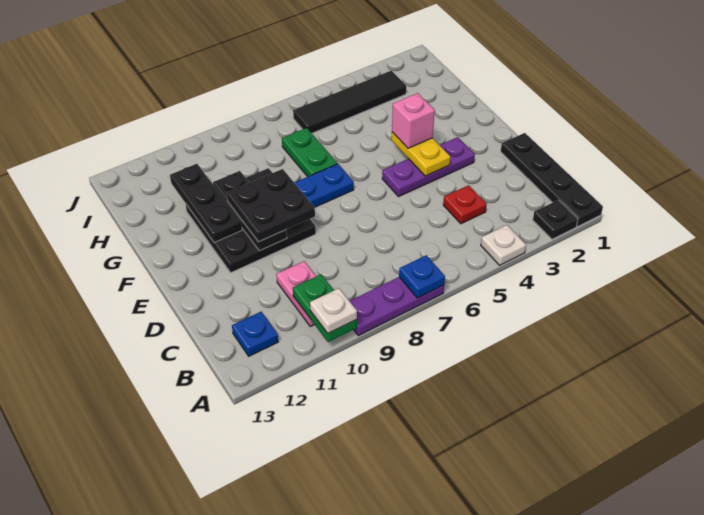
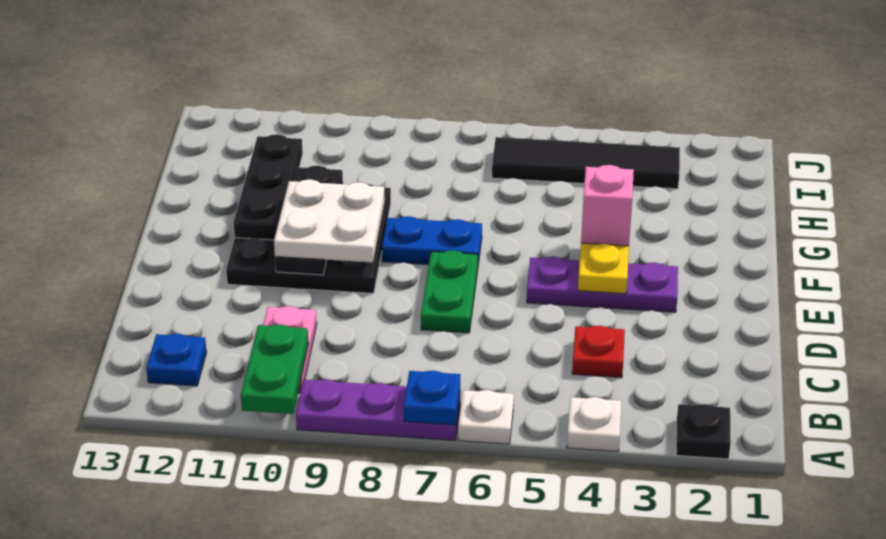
black 1x4 plate [501,133,603,227] -> none
white 1x1 plate [310,288,357,333] -> white 1x1 plate moved to [458,390,514,444]
black 2x2 plate [227,169,315,242] -> white 2x2 plate [274,179,385,263]
green 1x2 plate [282,128,337,177] -> green 1x2 plate moved to [421,250,478,333]

